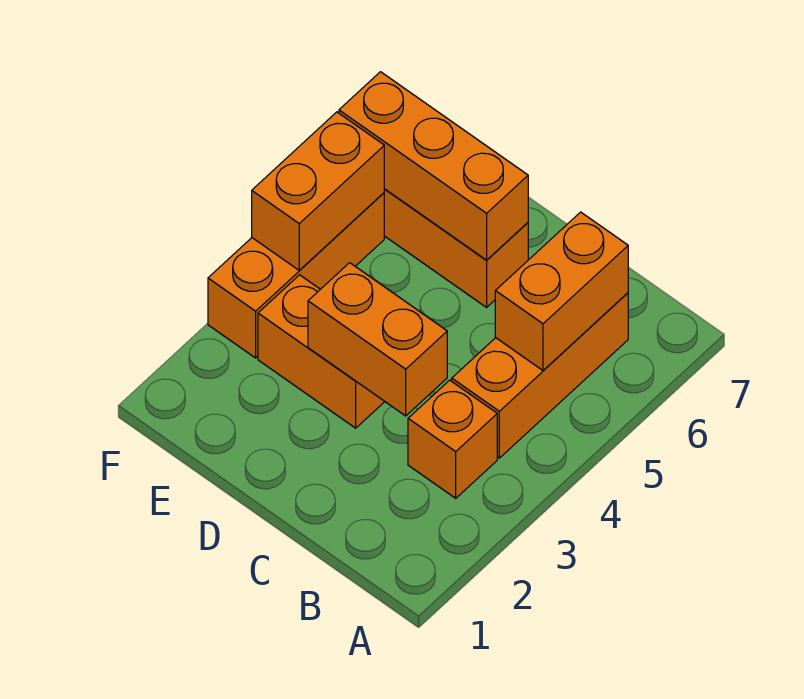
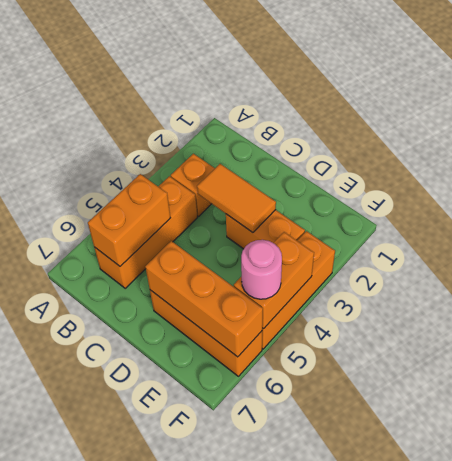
orange 1x2 brick [308,263,447,416] -> orange 1x2 tile [197,164,276,233]
none -> pink 1x1 round brick [241,240,282,299]

